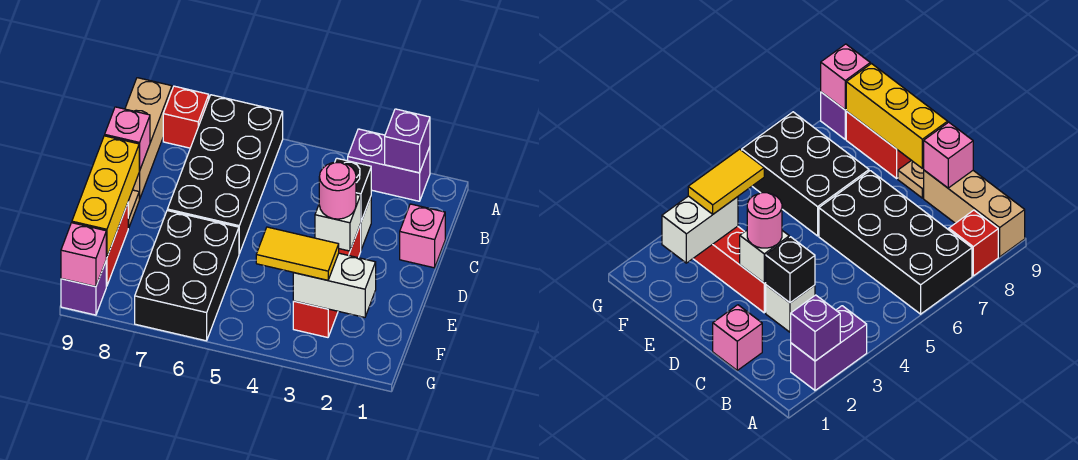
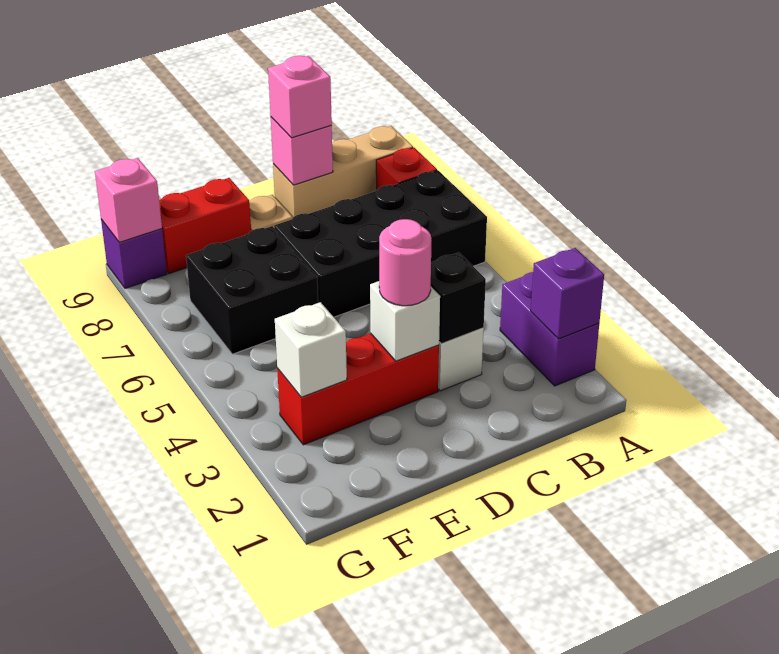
pink 1x1 brick [400,204,445,268] -> pink 1x1 brick moved to [268,56,332,138]
yellow 1x3 brick [72,136,140,258] -> none
black 2x3 brick [135,211,239,341] -> black 2x2 brick [186,226,318,354]
white 1x2 brick [293,253,376,317] -> white 1x1 brick [275,302,347,397]
yellow 1x2 tile [256,227,339,280] -> none

